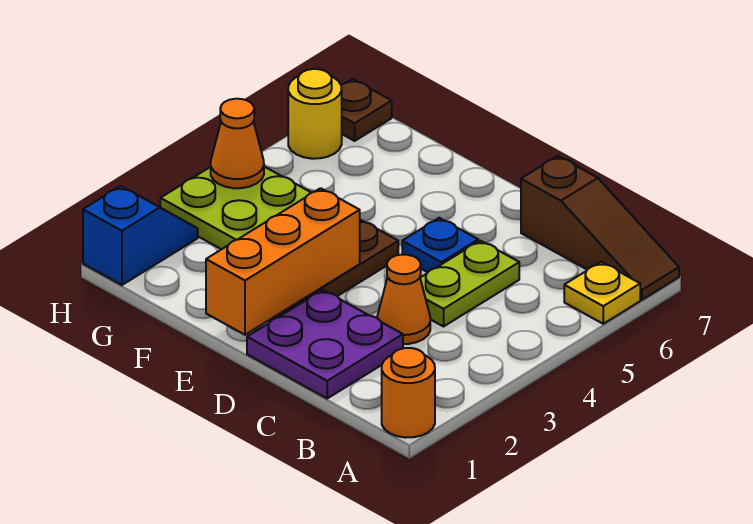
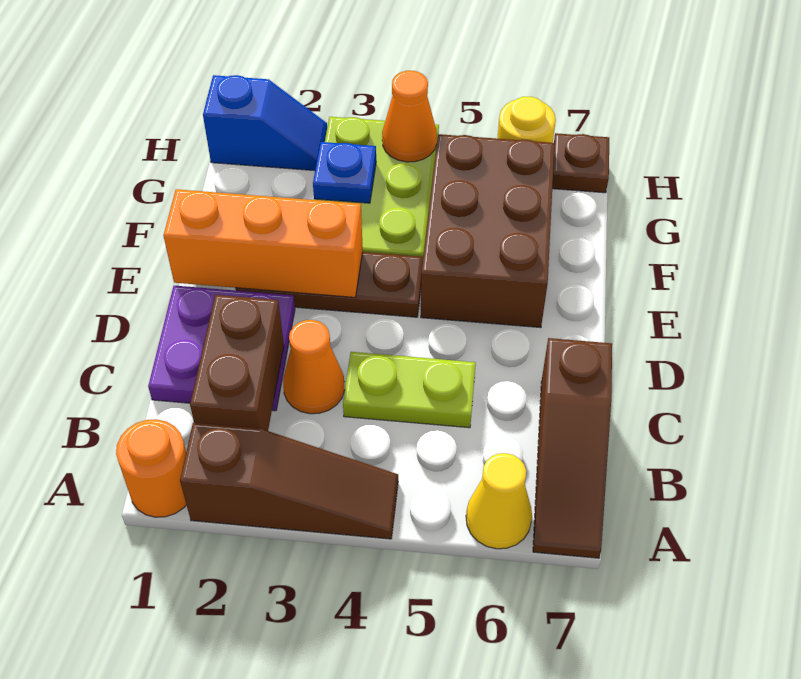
none -> brown 1x3 slope [180,422,398,539]
yellow 1x1 plate [564,262,640,324] -> yellow 1x1 cone [466,453,532,549]
none -> brown 1x2 brick [190,295,284,431]
blue 1x1 plate [402,218,478,272] -> blue 1x1 plate moved to [313,142,376,203]
none -> brown 2x3 brick [421,134,555,328]

